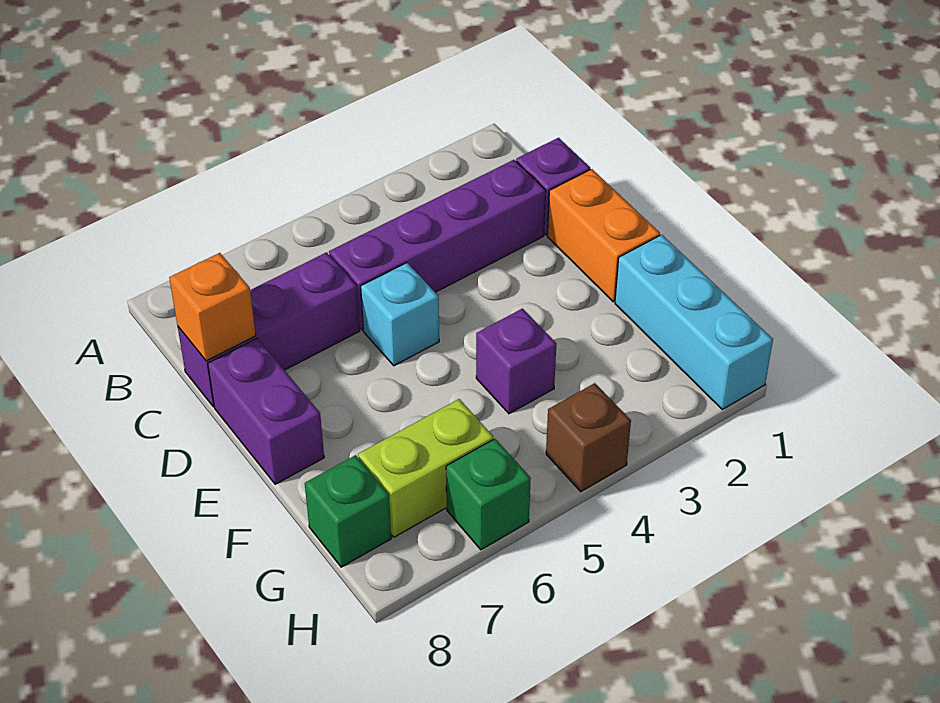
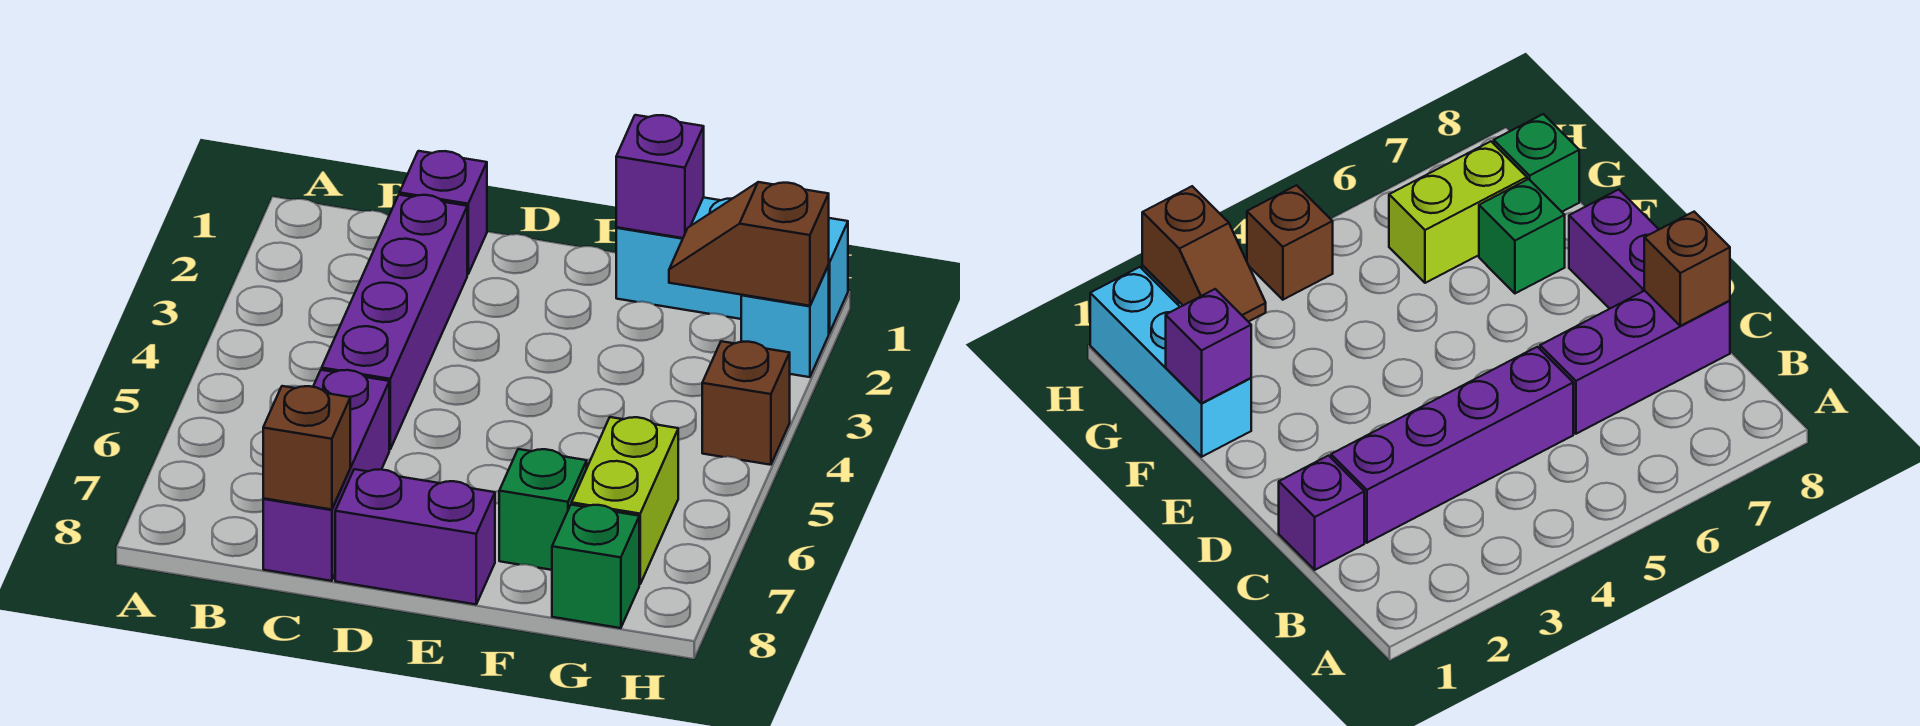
orange 1x1 brick [169,253,256,361] -> brown 1x1 brick [263,386,350,509]
orange 1x2 brick [547,169,660,302] -> none
cyan 1x1 brick [361,263,439,366] -> cyan 1x1 brick moved to [741,265,829,377]
purple 1x1 brick [476,309,556,414] -> purple 1x1 brick moved to [616,115,704,238]
none -> brown 1x2 slope [669,182,829,306]
green 1x1 brick [446,439,531,550] -> green 1x1 brick moved to [499,449,587,570]

